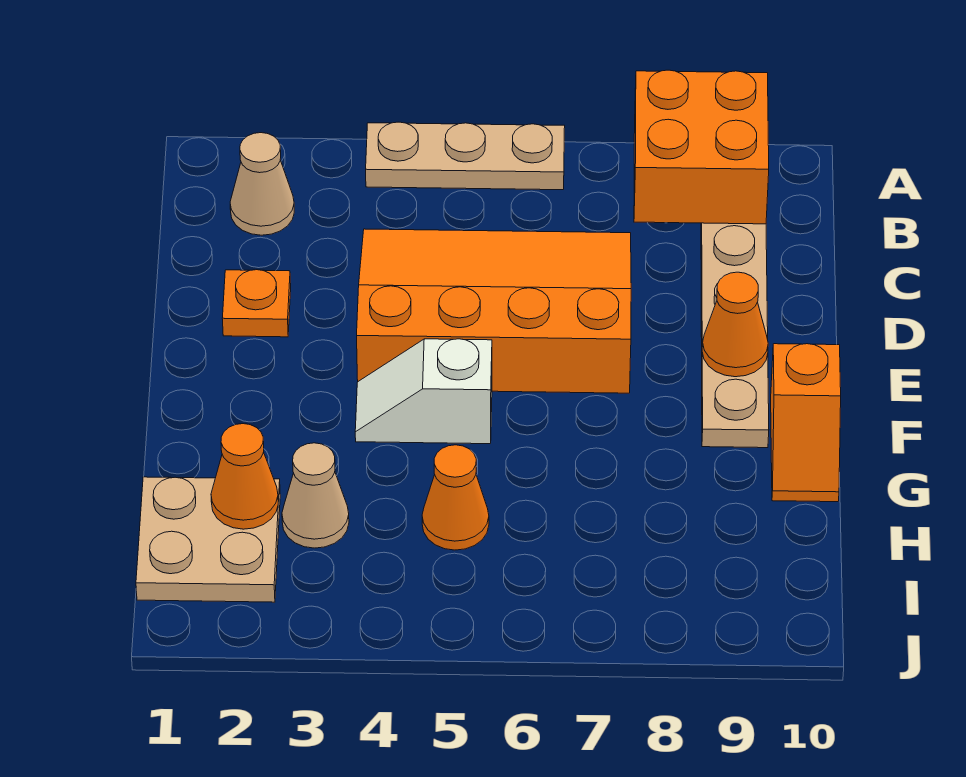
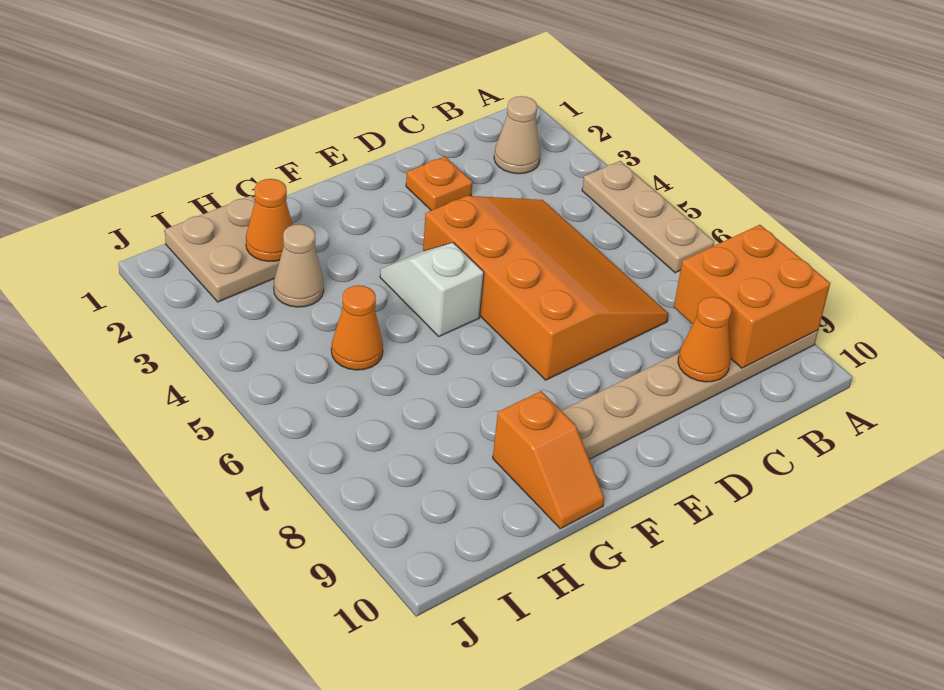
orange 1x1 cone [702,272,768,377] -> orange 1x1 cone moved to [678,297,732,382]
orange 1x2 slope [771,344,841,502] -> orange 1x2 slope turned to [493,391,605,529]

